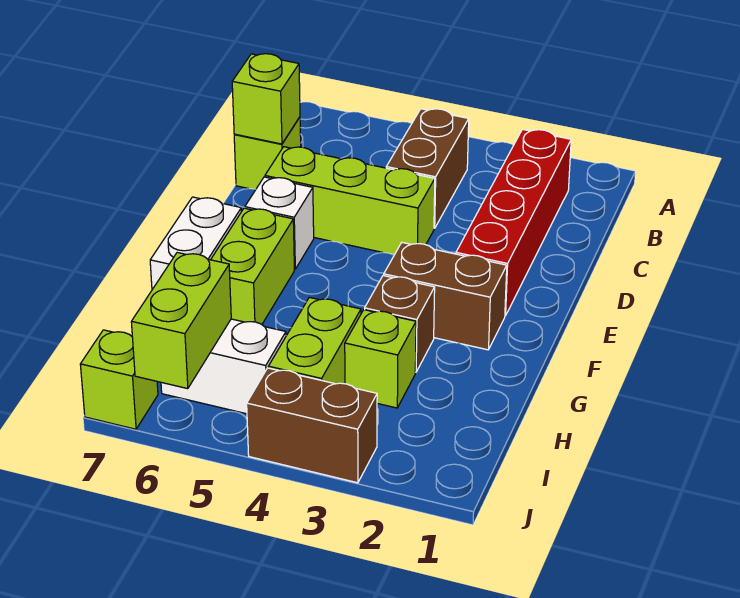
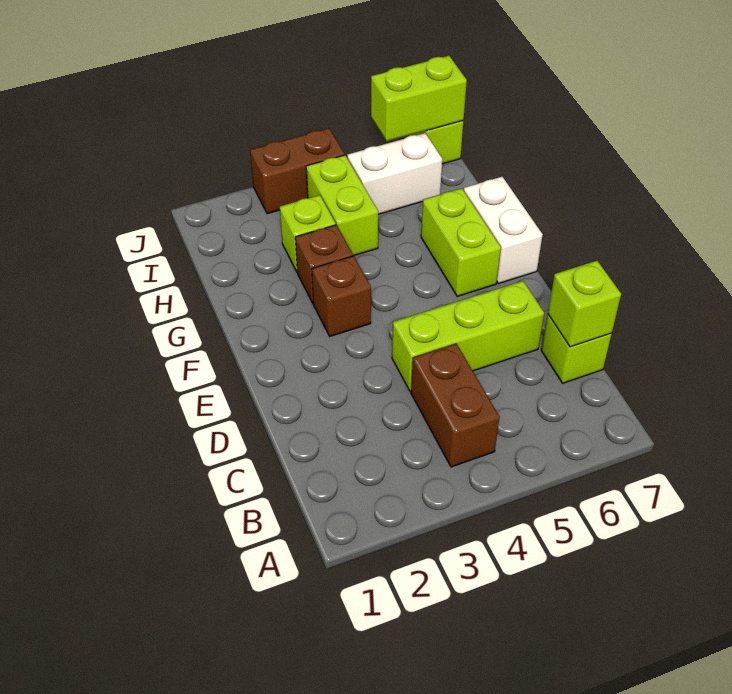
red 1x4 brick [456,129,571,316] -> none
white 1x1 brick [245,177,314,269] -> none
brown 1x2 brick [384,243,507,350] -> brown 1x1 brick [312,256,371,336]
lime 1x2 brick [131,253,231,389] -> lime 1x2 brick turned to [371,56,467,141]

